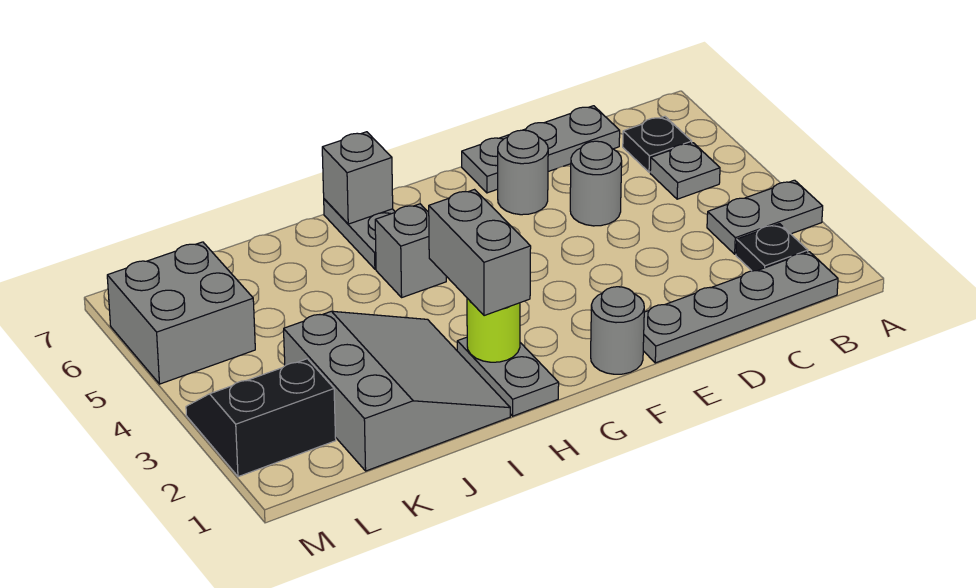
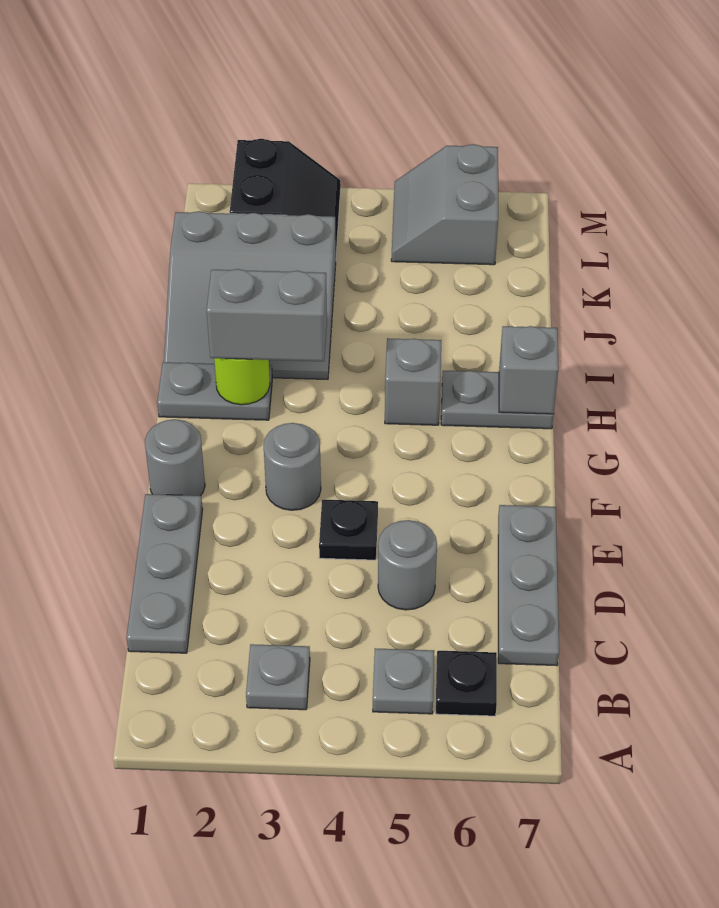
grey 1x2 plate [707,180,823,254] -> grey 1x1 plate [246,644,310,710]
grey 1x4 plate [643,252,838,363] -> grey 1x3 plate [126,494,203,653]
black 1x1 plate [736,224,808,271] -> black 1x1 plate moved to [319,500,378,560]
grey 1x1 round brick [498,130,548,215] -> grey 1x1 round brick moved to [263,423,321,510]
grey 2x2 brick [107,242,255,384] -> grey 2x2 slope [391,144,498,265]

